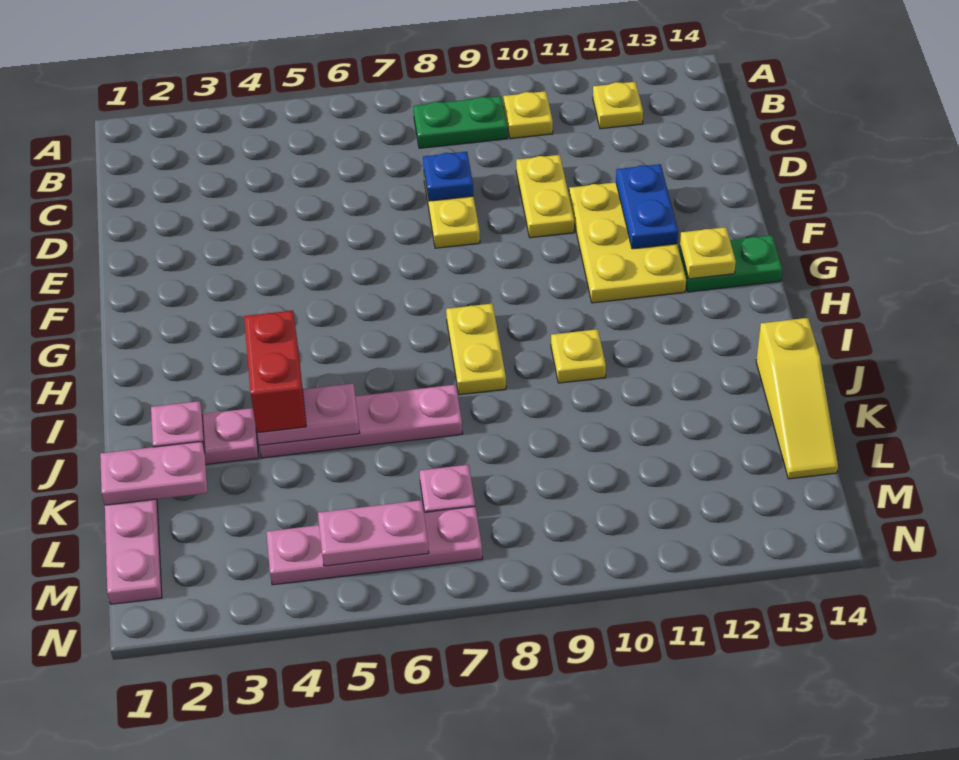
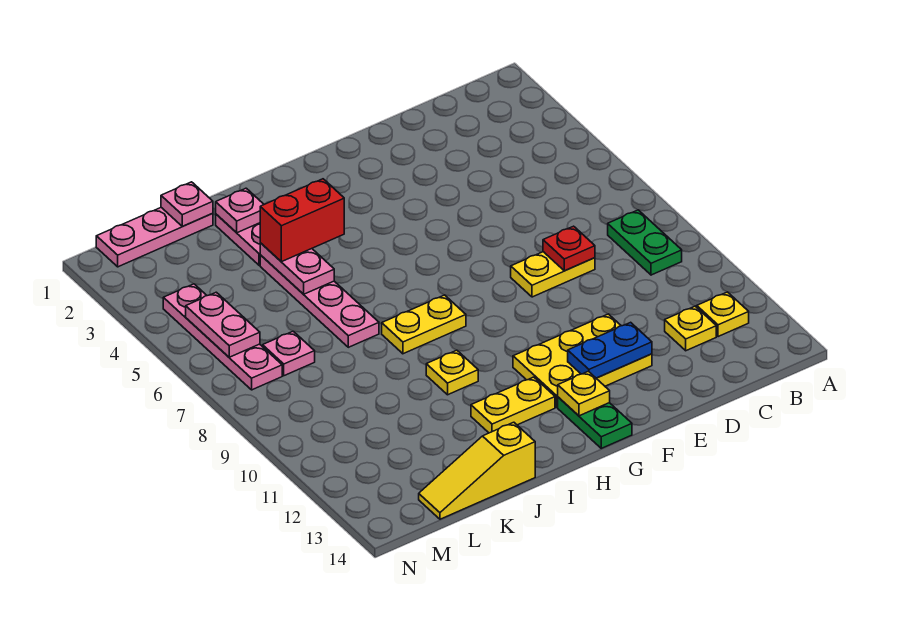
yellow 1x1 plate [503,91,553,138] -> yellow 1x1 plate moved to [665,306,716,351]
blue 1x1 plate [423,152,473,201] -> red 1x1 plate [543,226,595,271]
yellow 1x2 plate [516,155,574,238] -> yellow 1x2 plate moved to [471,377,555,433]
pink 1x2 plate [100,441,208,505] -> pink 1x1 plate [161,182,213,226]

